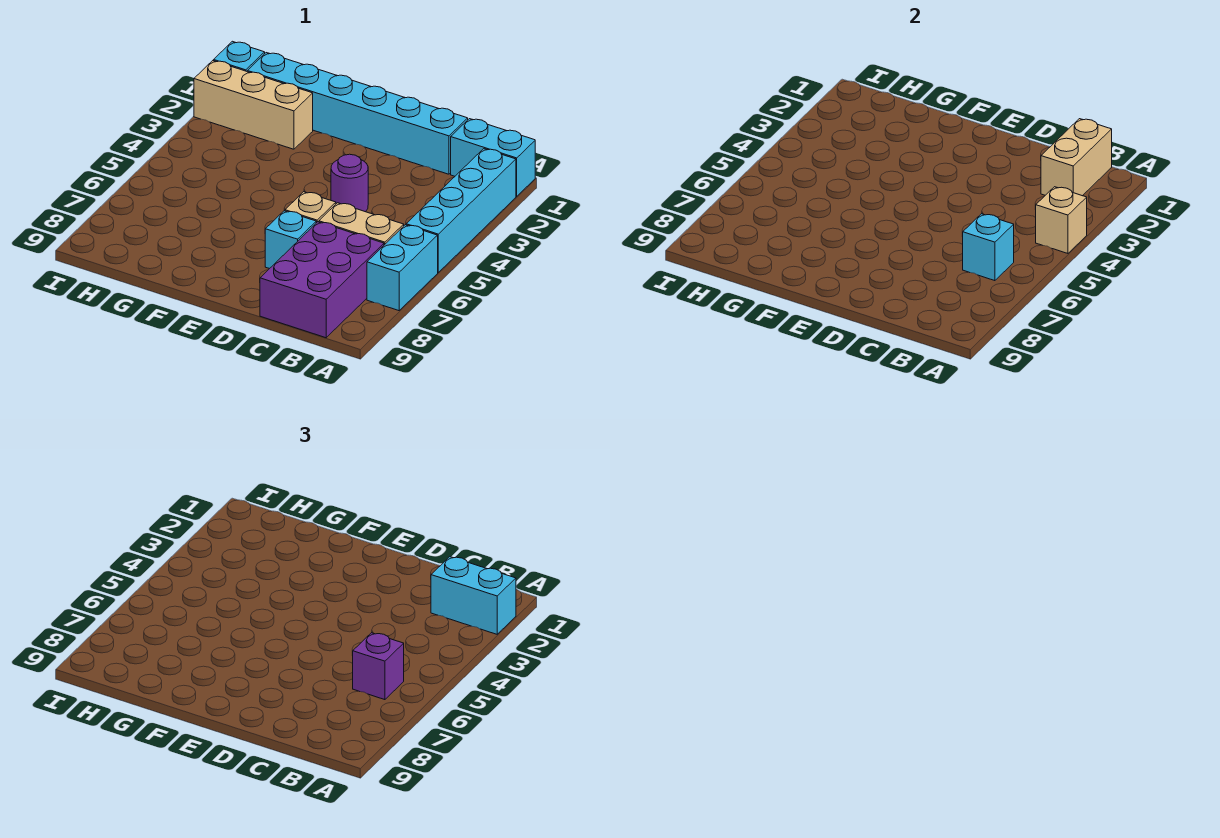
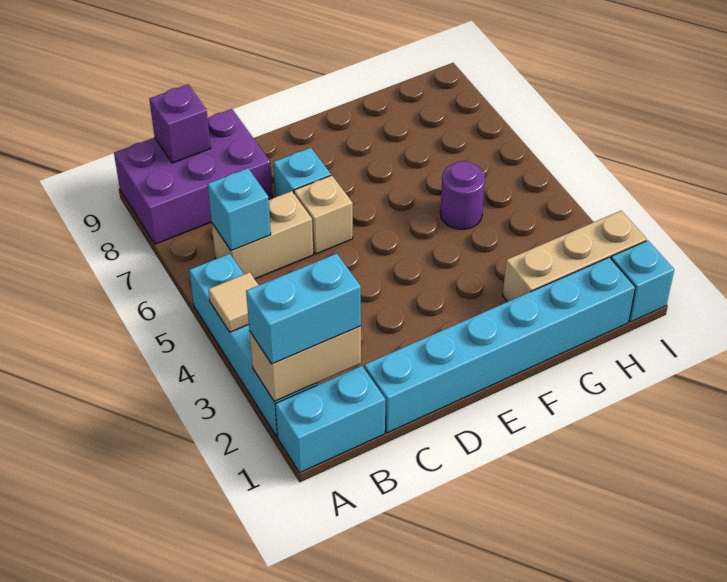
tan 1x1 brick [1036,187,1087,253] -> tan 1x1 tile [208,272,259,332]
cyan 1x2 brick [367,225,438,311] -> none
tan 1x2 brick [1041,119,1112,196] -> tan 1x2 brick turned to [250,326,361,402]
purple 1x1 brick [353,633,404,700] -> purple 1x1 brick moved to [149,85,211,163]
purple 2x3 brick [260,222,384,338] -> purple 2x3 brick turned to [114,109,273,244]
purple 1x1 round brick [331,154,368,212] -> purple 1x1 round brick moved to [440,161,485,229]

